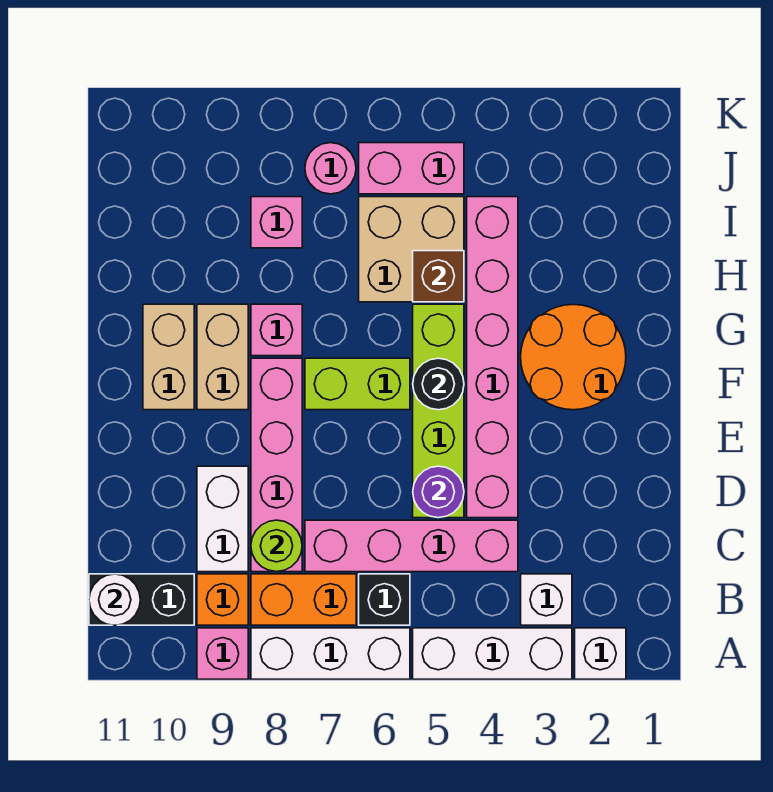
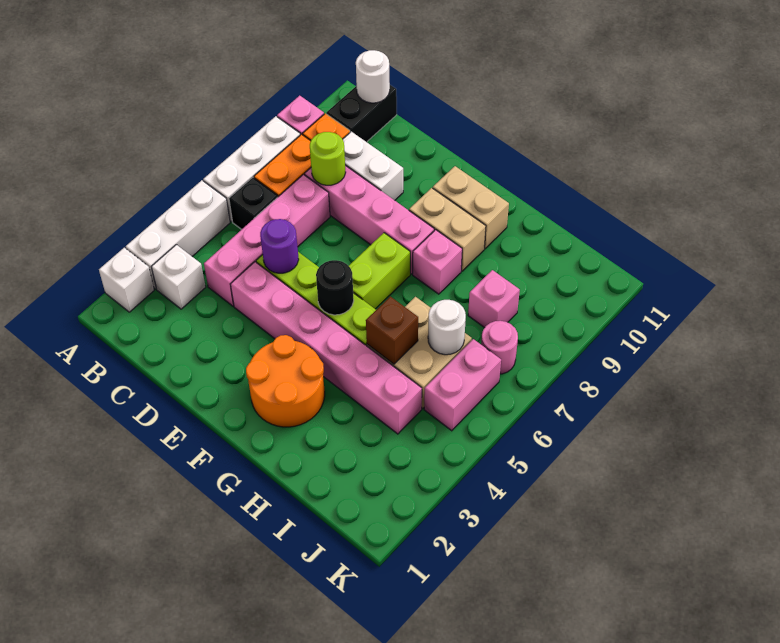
none -> white 1x1 round brick [428,300,466,355]

